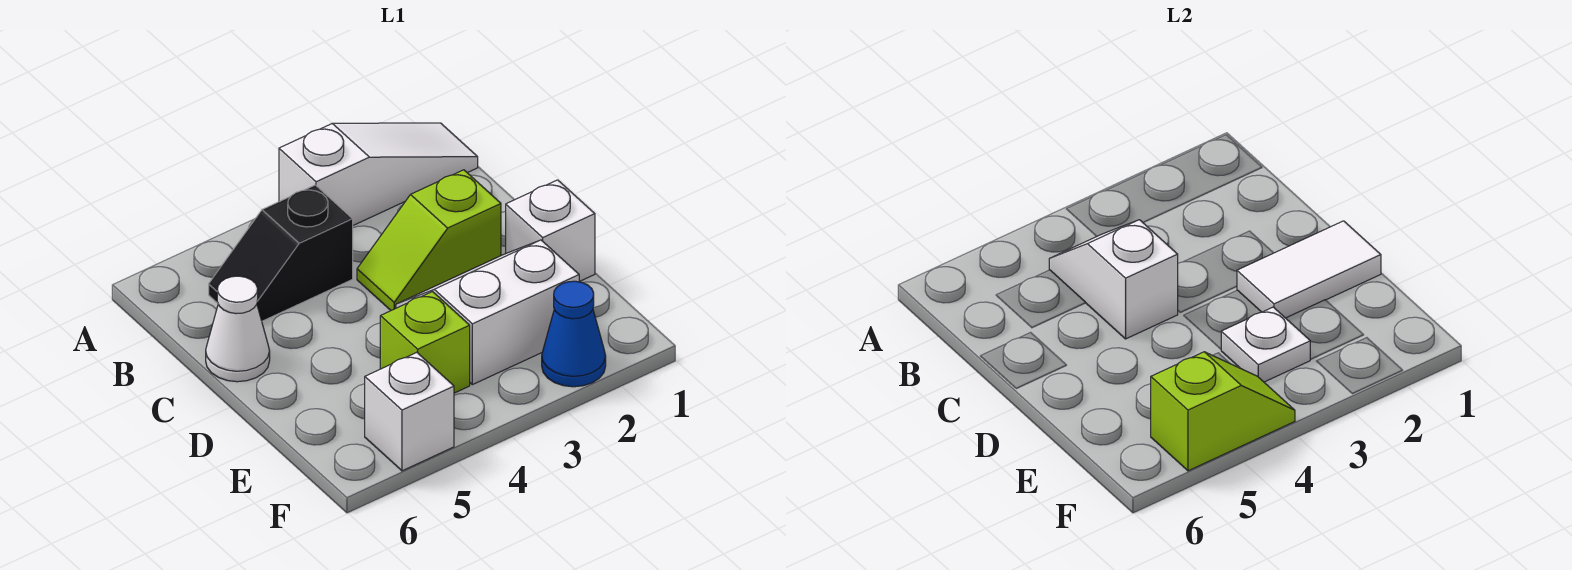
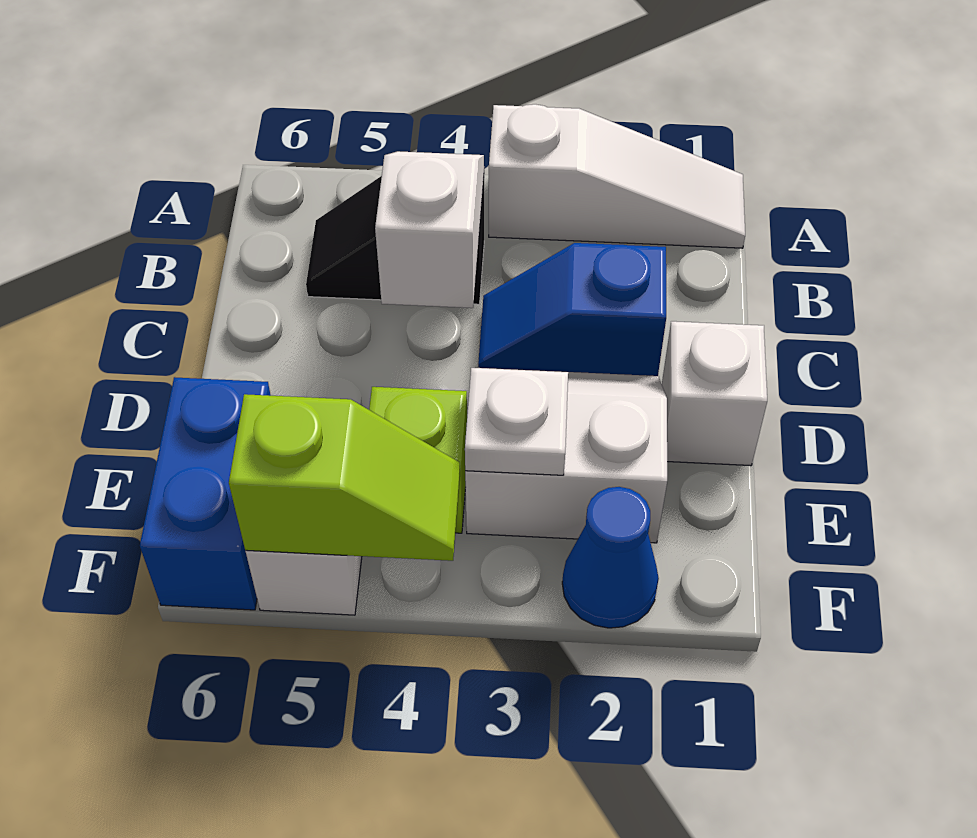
lime 1x2 slope [357,170,501,310] -> blue 1x2 slope [478,243,666,376]
white 1x1 cone [206,276,270,382] -> none
white 1x2 tile [1237,221,1381,318] -> none
none -> blue 1x2 brick [140,377,271,610]

